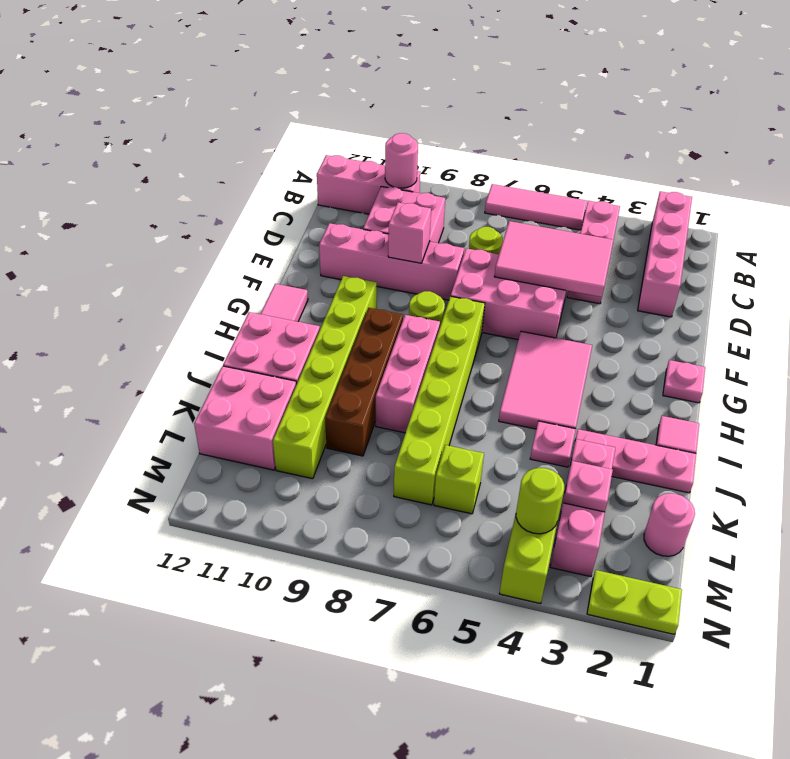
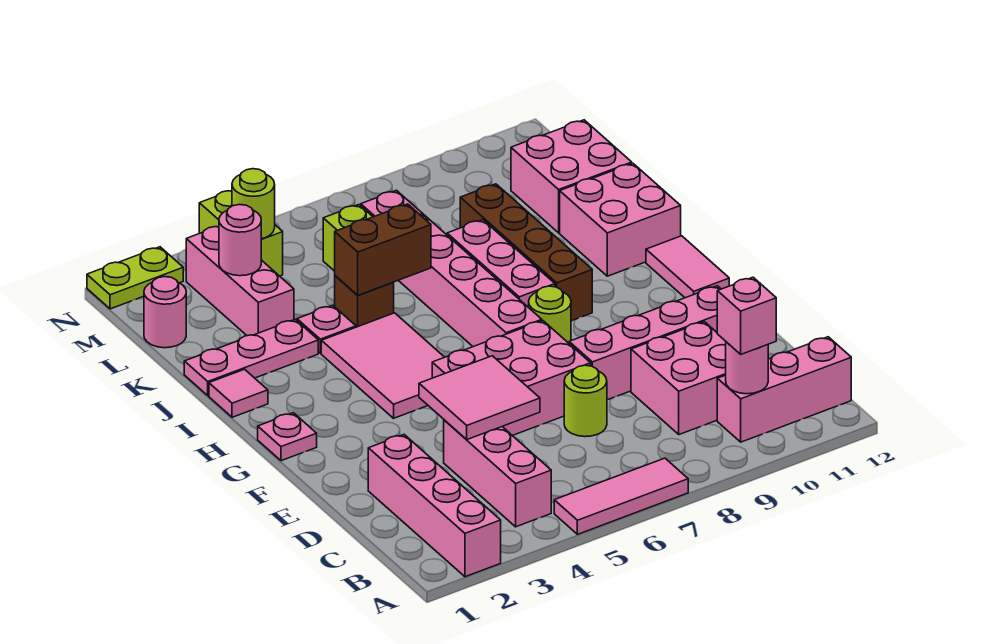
pink 2x3 tile [494,221,613,297] -> pink 2x2 tile [419,356,540,440]
pink 1x1 brick [388,203,431,263] -> pink 1x1 brick moved to [717,277,776,354]
lime 1x6 brick [394,296,485,505] -> pink 1x6 brick [361,190,542,347]
lime 1x6 brick [273,276,377,479] -> none
none -> brown 1x1 brick [335,276,394,327]
none -> brown 1x2 brick [335,204,431,295]
pink 1x1 plate [563,461,613,512] -> pink 1x1 round brick [219,204,261,276]

